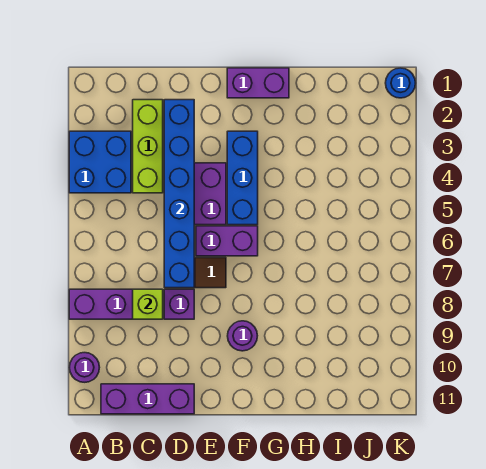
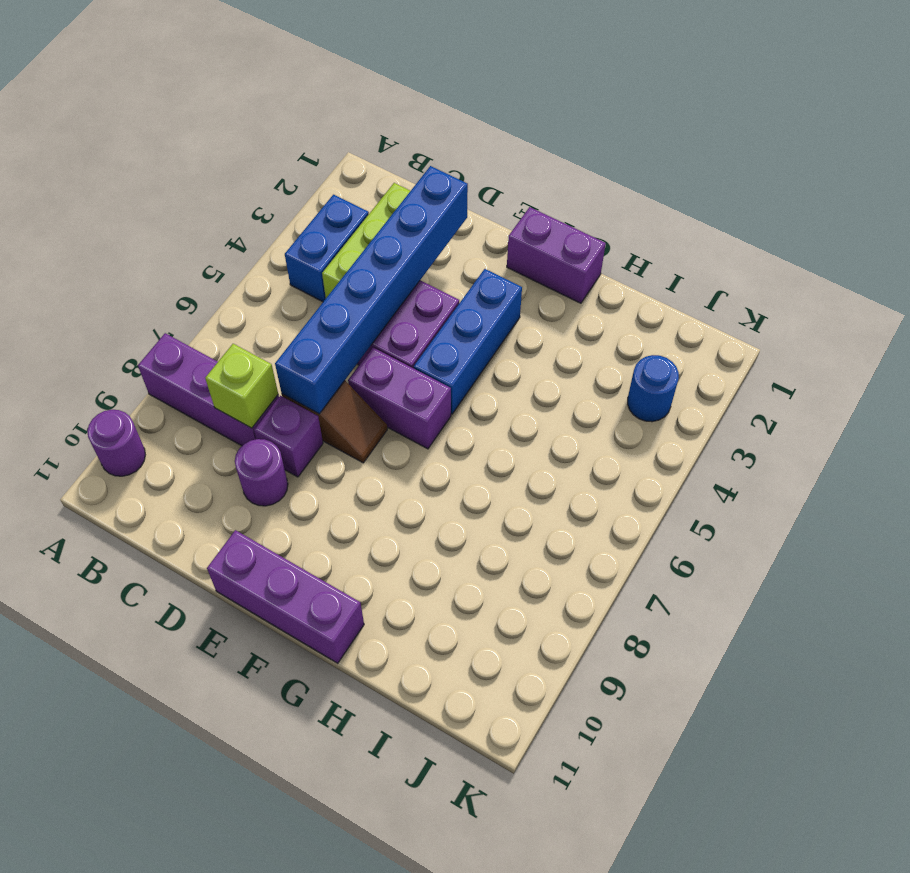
blue 2x2 brick [69,131,131,193] -> blue 1x2 brick [285,195,369,302]
purple 1x3 brick [101,384,194,414] -> purple 1x3 brick moved to [207,530,364,663]
purple 1x1 round brick [228,321,257,351] -> purple 1x1 round brick moved to [235,439,288,506]
blue 1x1 round brick [386,68,415,98] -> blue 1x1 round brick moved to [628,355,679,422]

